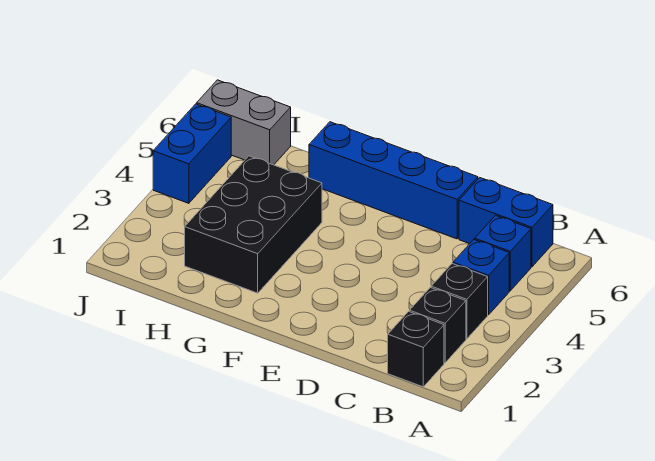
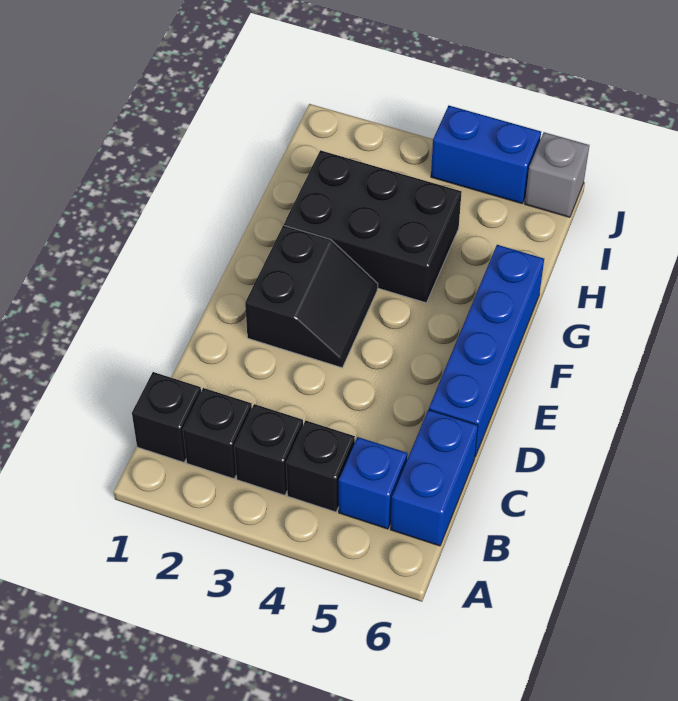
blue 1x1 brick [453,240,509,315] -> black 1x1 brick [286,420,355,512]
none -> black 2x2 slope [245,225,378,368]
grey 1x2 brick [197,80,291,165] -> grey 1x1 brick [525,132,589,217]

